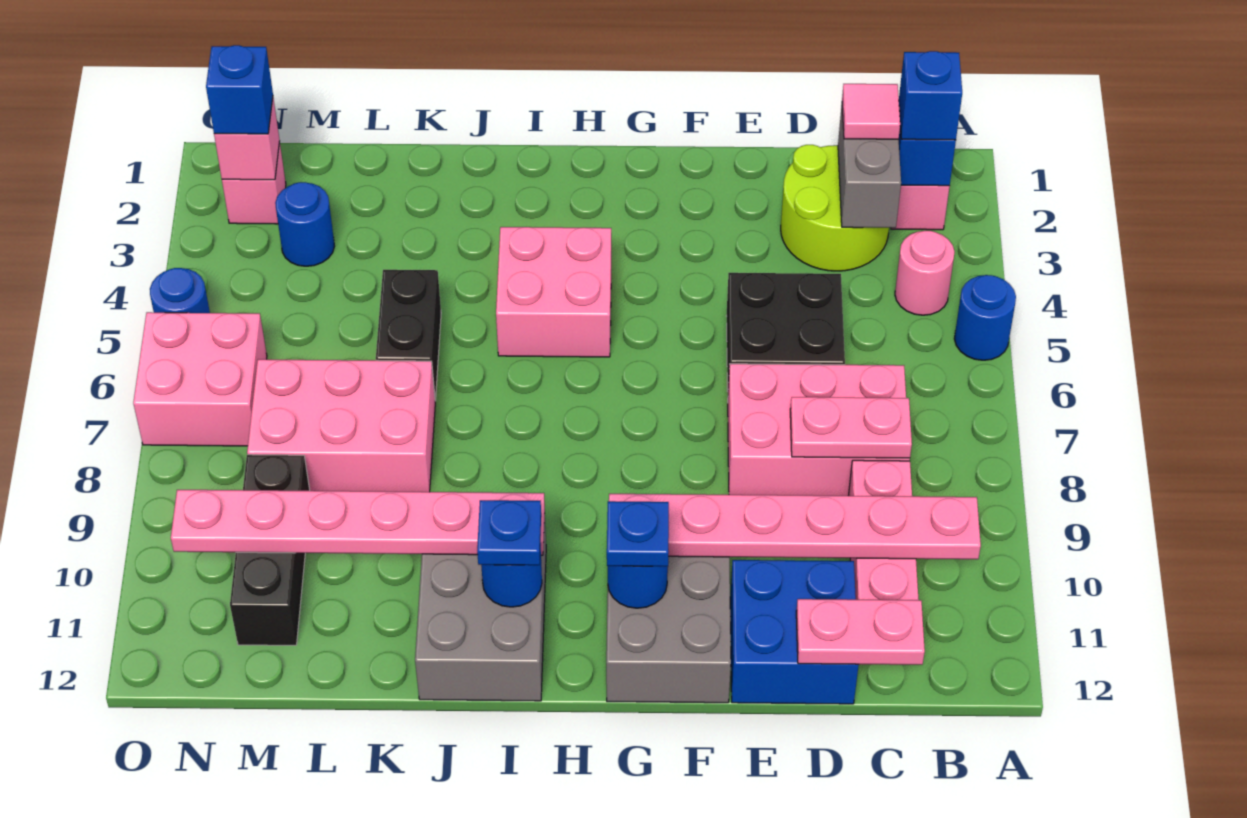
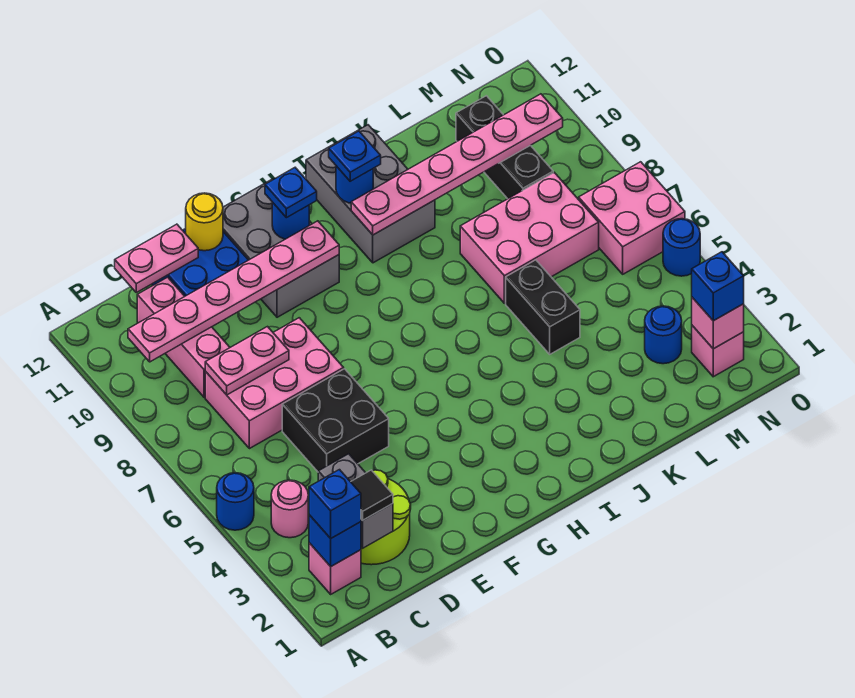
pink 1x1 tile [842,84,900,139] -> black 1x1 tile [351,470,393,520]
none -> yellow 1x1 round brick [186,193,223,251]
pink 2x2 brick [496,227,611,357] -> none

